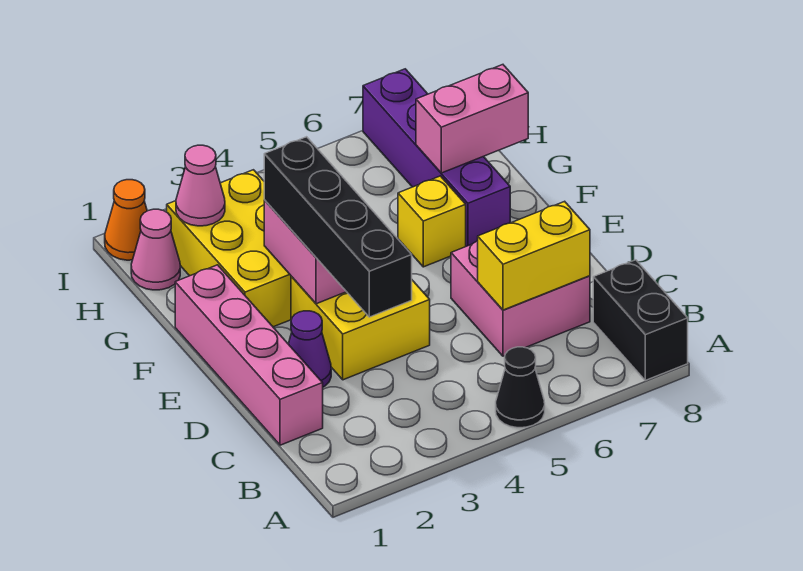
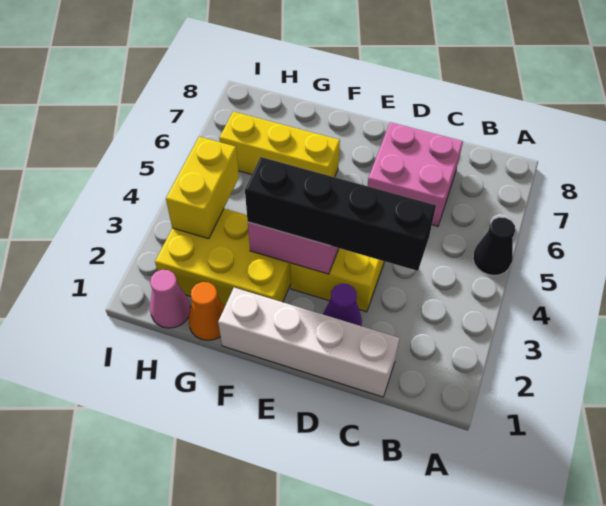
black 1x2 brick [593,260,688,380] -> none
pink 1x4 brick [175,265,323,445] -> white 1x4 brick [218,288,399,397]
yellow 1x2 brick [478,201,590,310] -> yellow 1x2 brick moved to [166,137,239,239]
yellow 1x1 brick [398,176,466,267] -> yellow 1x3 brick [219,111,340,177]
purple 1x4 brick [363,69,510,246] -> none
pink 1x2 brick [416,65,528,173] -> none
pink 1x1 cone [176,145,225,226] -> none
orange 1x1 cone [105,180,147,260] -> orange 1x1 cone moved to [189,282,225,340]

